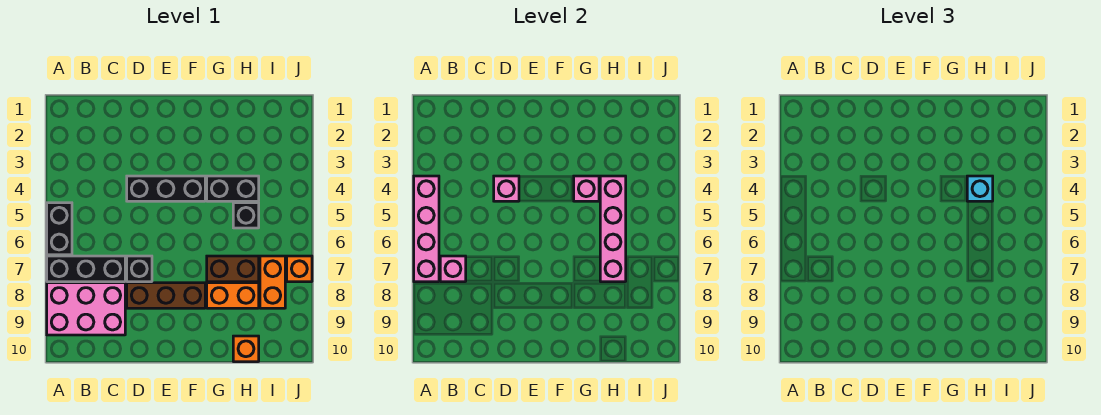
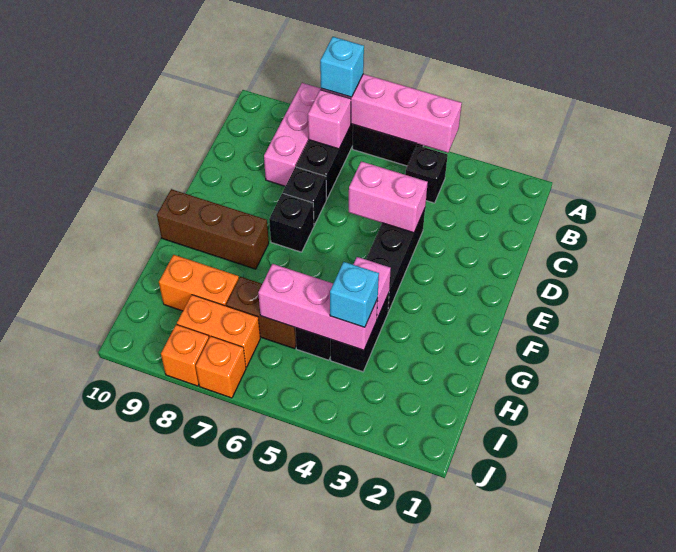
none -> cyan 1x1 brick [320,37,364,97]
pink 2x3 brick [47,283,125,335] -> pink 1x3 brick [264,83,321,186]
none -> black 1x1 brick [405,145,448,203]
pink 1x1 brick [494,176,519,201] -> pink 1x2 brick [349,161,428,233]
brown 1x3 brick [127,283,205,308] -> brown 1x3 brick turned to [157,189,269,269]
none -> black 1x1 brick [269,193,314,252]
brown 1x2 brick [207,256,259,282] -> brown 1x2 brick turned to [226,277,296,349]
orange 1x2 brick [207,283,259,308] -> orange 1x2 brick turned to [159,255,239,311]
pink 1x4 brick [600,176,626,282] -> pink 1x3 brick [258,264,378,350]
orange 1x1 brick [233,336,259,362] -> orange 1x1 brick moved to [161,325,209,386]

